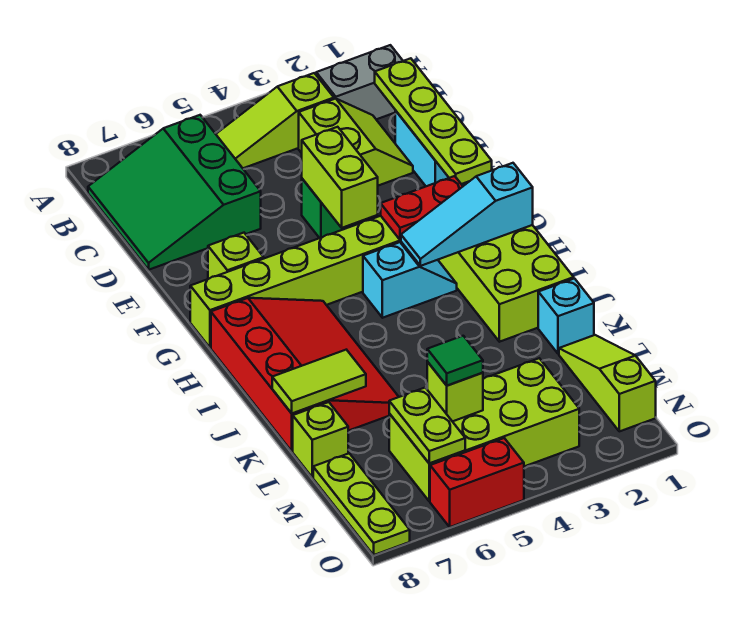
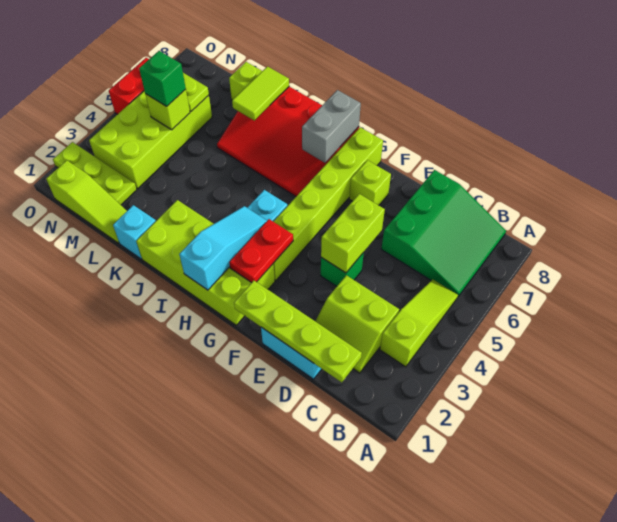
grey 1x2 brick [316,45,403,119] -> grey 1x2 brick moved to [302,90,361,163]
green 3x3 slope [88,115,261,270] -> green 3x3 slope turned to [381,170,506,296]
lime 1x2 brick [302,127,378,228] -> lime 1x2 brick turned to [321,194,385,273]
green 1x1 tile [427,336,483,385] -> green 1x1 brick [139,51,186,106]
lime 1x3 plate [313,453,410,555] -> lime 1x3 plate moved to [53,142,137,205]

